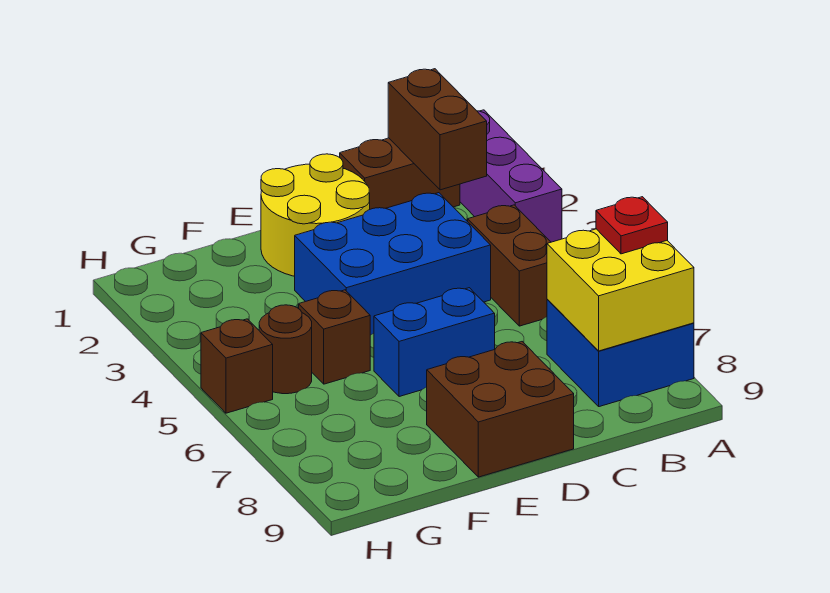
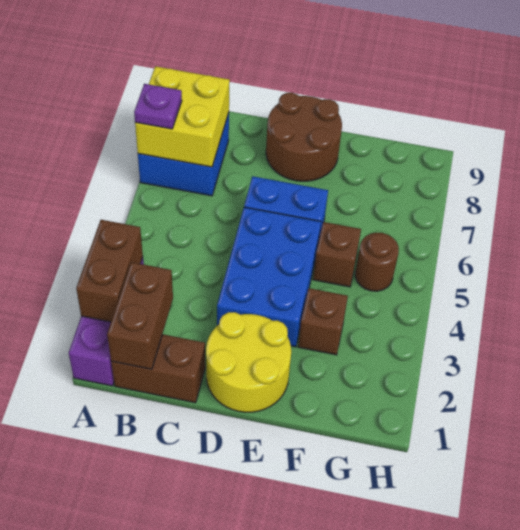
red 1x1 plate [596,197,668,254] -> purple 1x1 plate [134,84,182,129]
brown 1x2 brick [467,205,551,326] -> brown 1x2 brick moved to [76,220,143,322]
blue 2x3 brick [295,193,491,335] -> blue 2x3 brick turned to [217,207,321,347]
brown 2x2 brick [427,342,574,477] -> brown 2x2 round brick [266,93,342,181]
brown 1x1 brick [201,319,273,413] -> brown 1x1 brick moved to [298,288,348,355]

